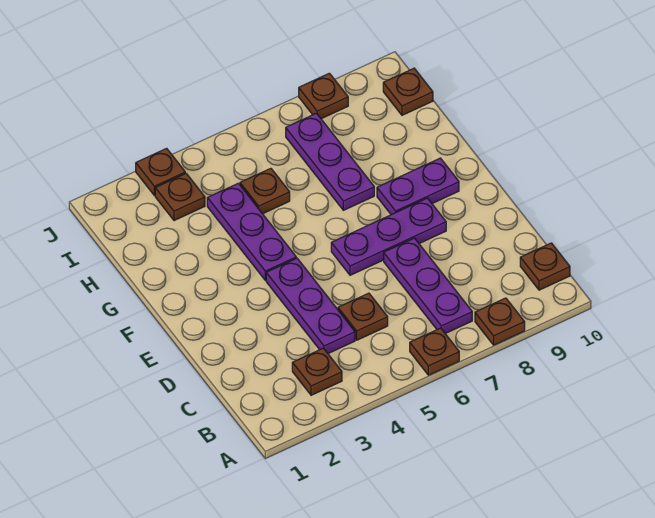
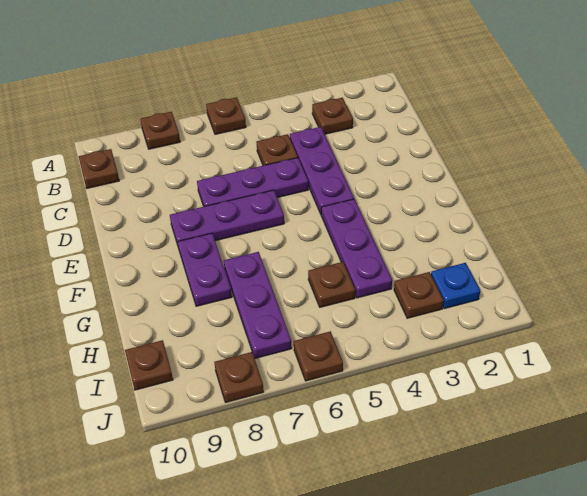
purple 1x3 plate [384,238,472,334] -> purple 1x3 plate turned to [197,158,308,206]
purple 1x2 plate [377,158,459,215] -> purple 1x2 plate turned to [178,233,232,306]
none -> blue 1x1 plate [431,263,480,309]
brown 1x1 plate [136,148,185,196] -> brown 1x1 plate moved to [294,331,343,381]

